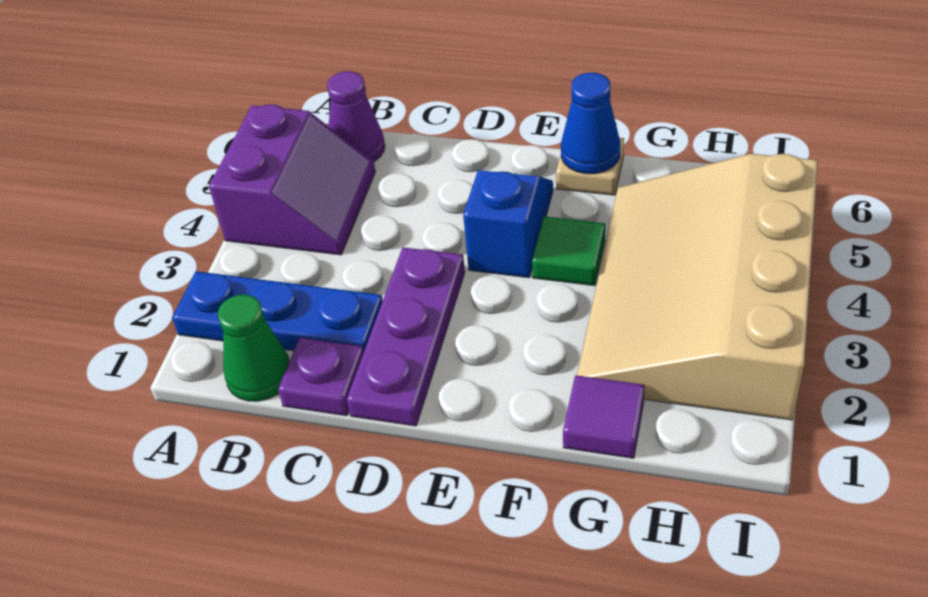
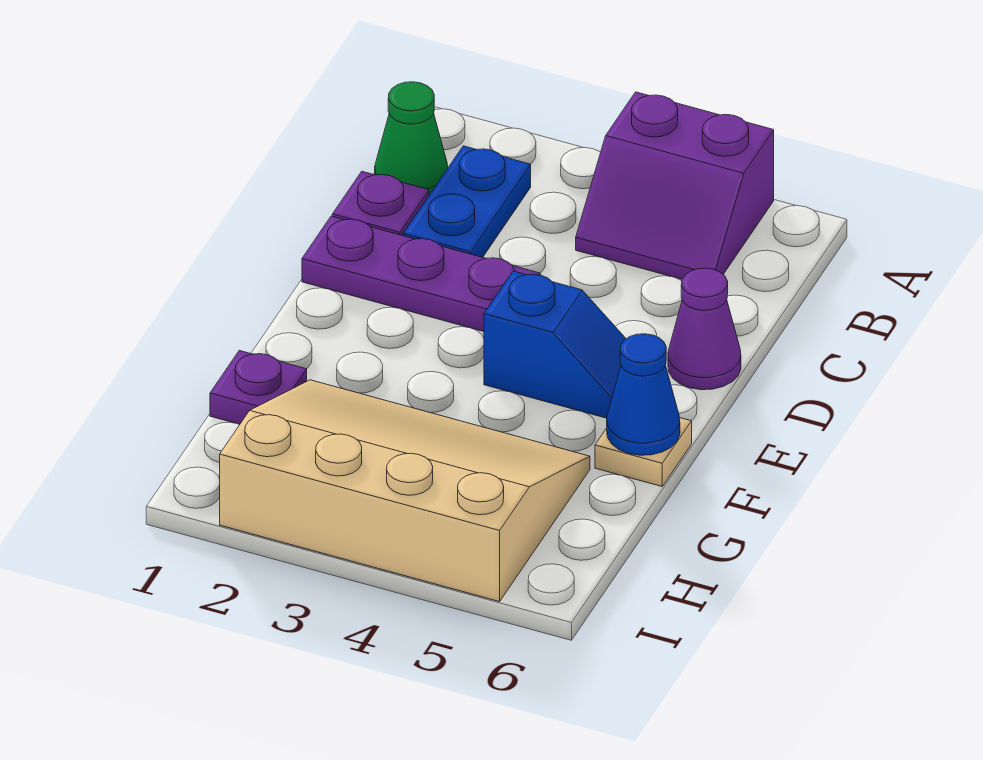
blue 1x3 plate [172,271,383,351] -> blue 1x2 plate [403,146,531,257]
purple 1x1 cone [327,71,385,162] -> purple 1x1 cone moved to [668,268,741,390]
green 1x1 tile [532,216,605,286] -> none
purple 1x1 tile [563,375,645,458] -> purple 1x1 plate [210,351,307,424]

